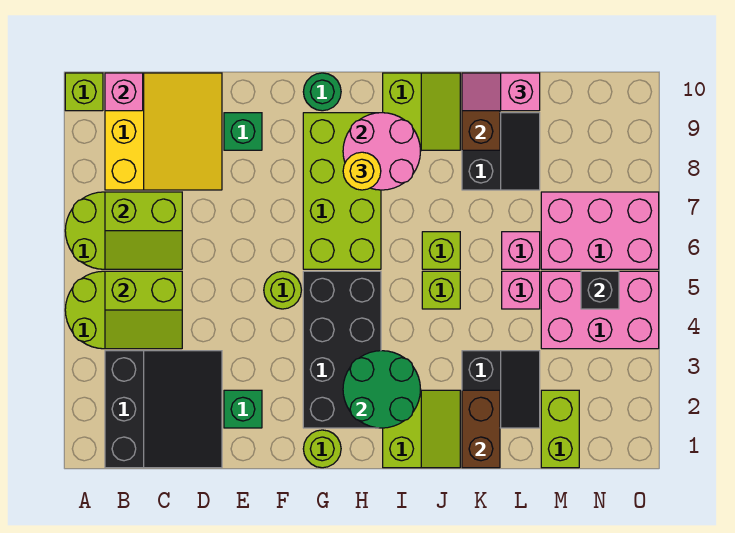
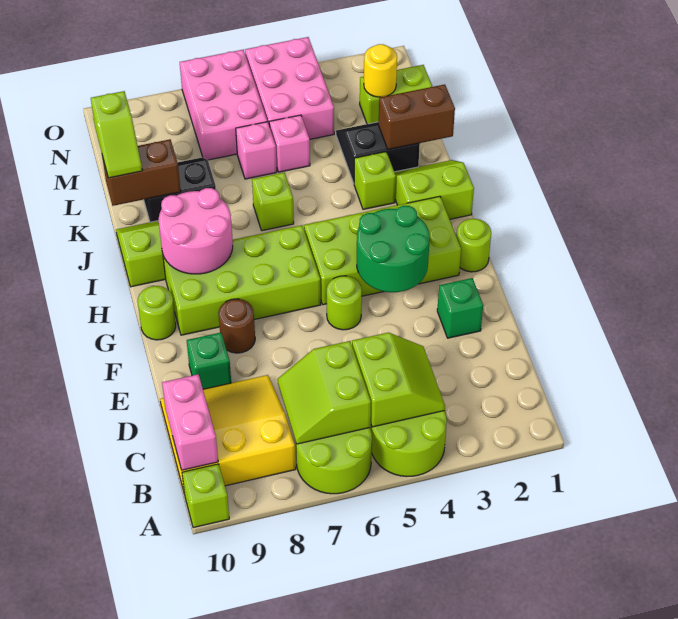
black 3x3 slope [105,351,222,468] -> none
lime 2x2 slope [105,192,182,269] -> lime 2x2 slope turned to [278,341,371,444]
pink 1x1 brick [105,73,143,111] -> pink 1x2 brick [162,374,218,470]
none -> brown 1x1 round brick [218,299,255,353]
black 2x4 brick [303,271,381,428] -> lime 2x4 brick [304,196,461,305]
green 1x1 round brick [303,73,341,111] -> lime 1x1 round brick [138,286,176,340]
green 2x2 round brick [343,351,421,428] -> green 2x2 round brick moved to [357,206,430,292]
yellow 1x1 round brick [343,152,381,190] -> yellow 1x1 round brick moved to [364,44,397,97]
lime 1x1 brick [422,271,460,309] -> lime 1x1 brick moved to [354,152,396,209]
pink 1x2 slope [462,73,540,111] -> lime 1x2 slope [91,91,142,178]
black 1x1 brick [581,271,619,309] -> none

